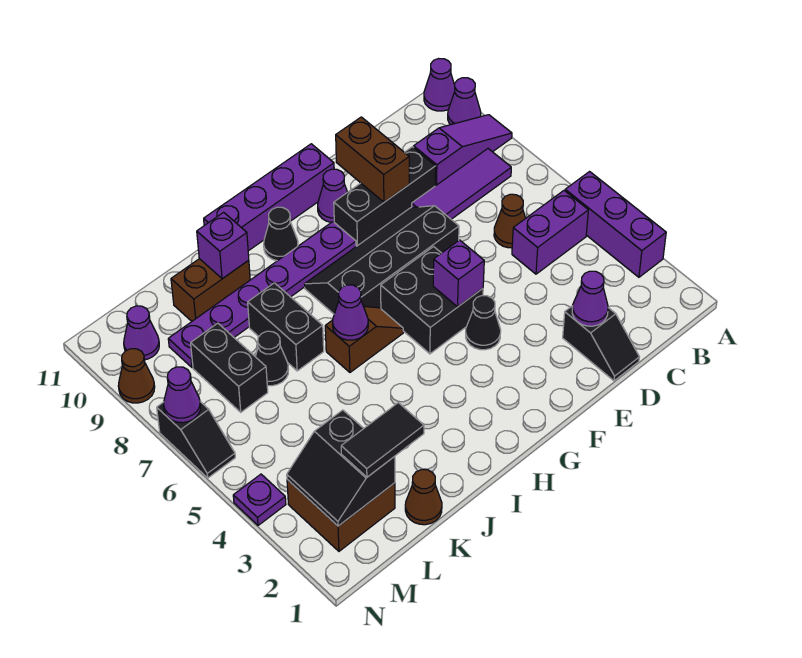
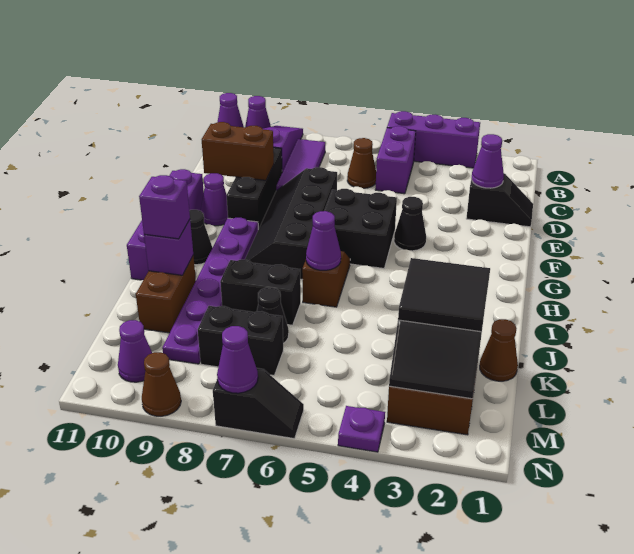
purple 1x1 brick [433,240,484,307] -> purple 1x1 brick moved to [139,175,190,239]
black 1x2 tile [341,403,424,477] -> black 2x2 tile [398,258,490,332]

